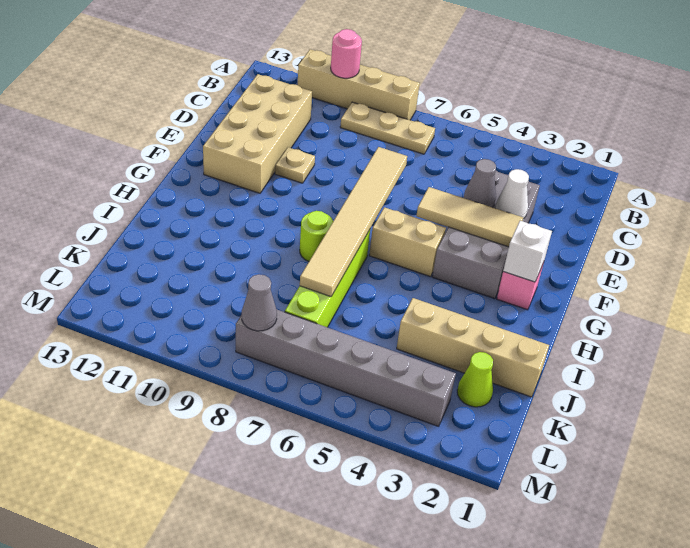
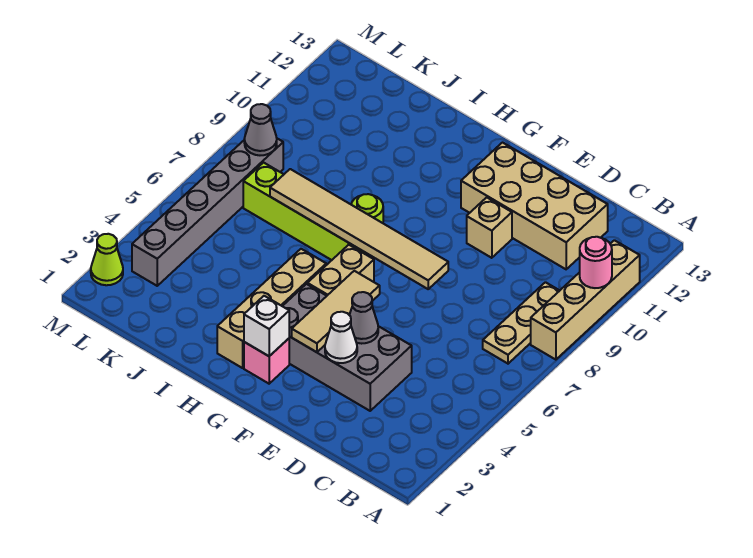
tan 1x1 plate [275,147,315,183] -> tan 1x1 brick [467,197,512,258]
tan 1x4 brick [397,298,549,397] -> tan 1x4 brick moved to [217,249,326,368]
lime 1x1 cone [457,352,493,407] -> lime 1x1 cone moved to [91,234,123,285]

